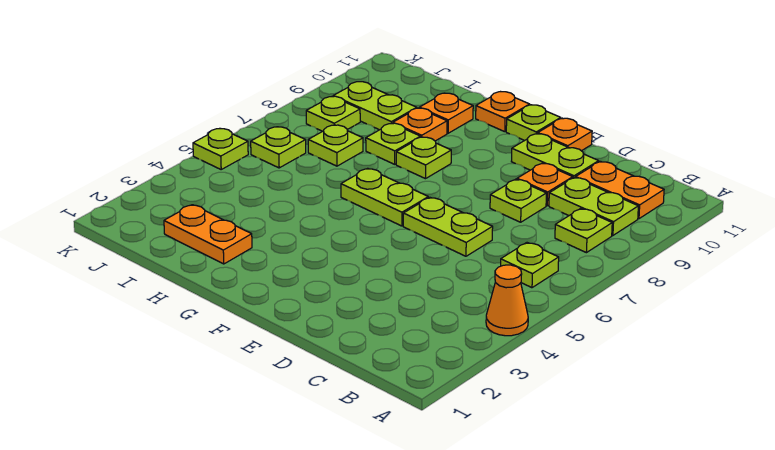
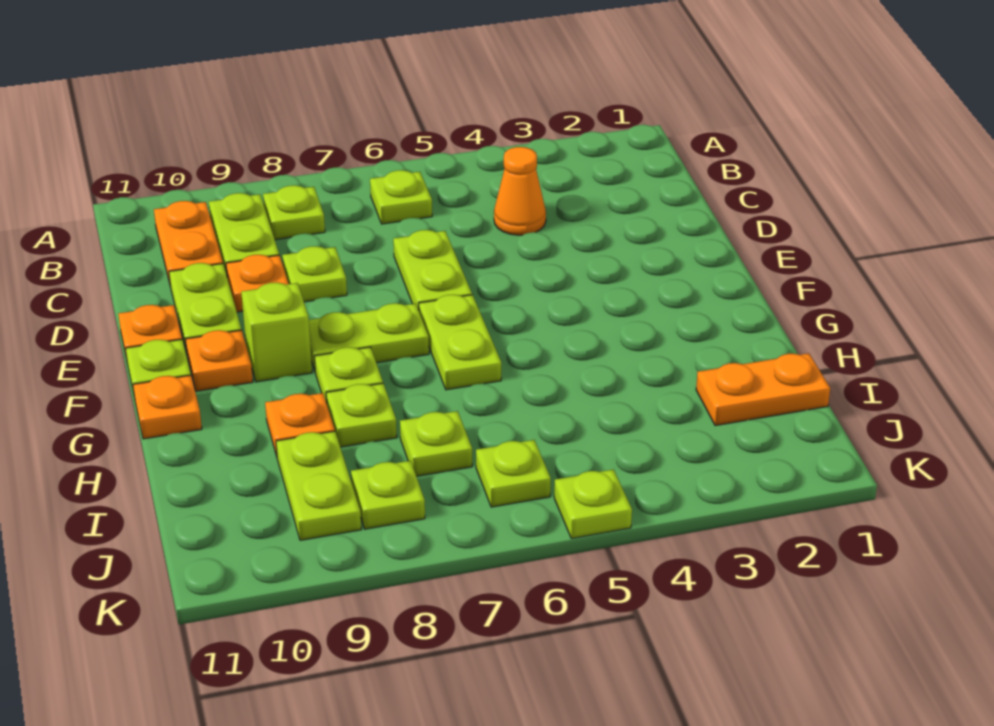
orange 1x1 cone [486,265,528,336] -> orange 1x1 cone moved to [494,147,546,235]
none -> lime 1x2 plate [309,303,429,371]
none -> lime 1x1 brick [241,282,312,382]
orange 1x2 plate [164,205,252,264] -> orange 1x2 plate turned to [696,353,830,426]
orange 1x1 plate [419,93,473,133] -> orange 1x1 plate moved to [185,330,253,391]

